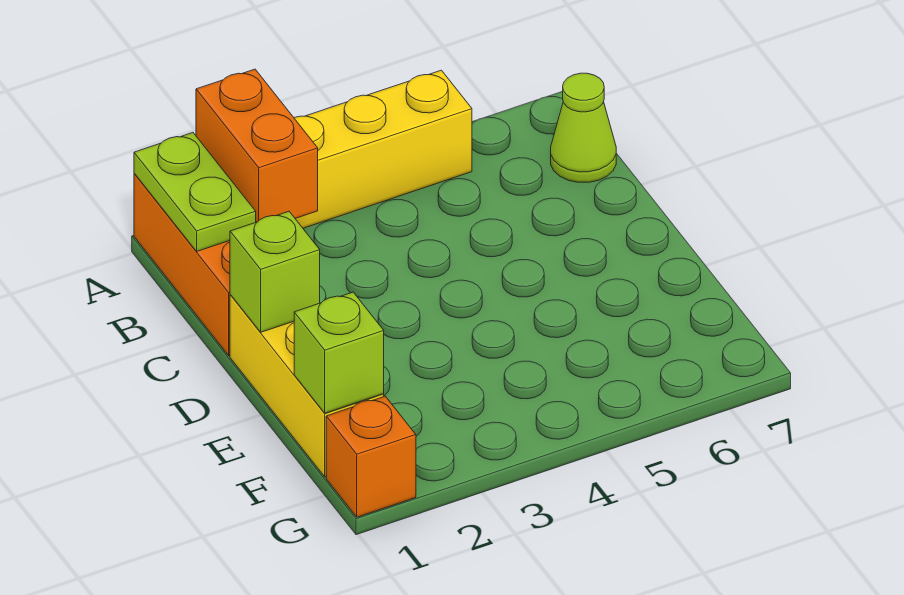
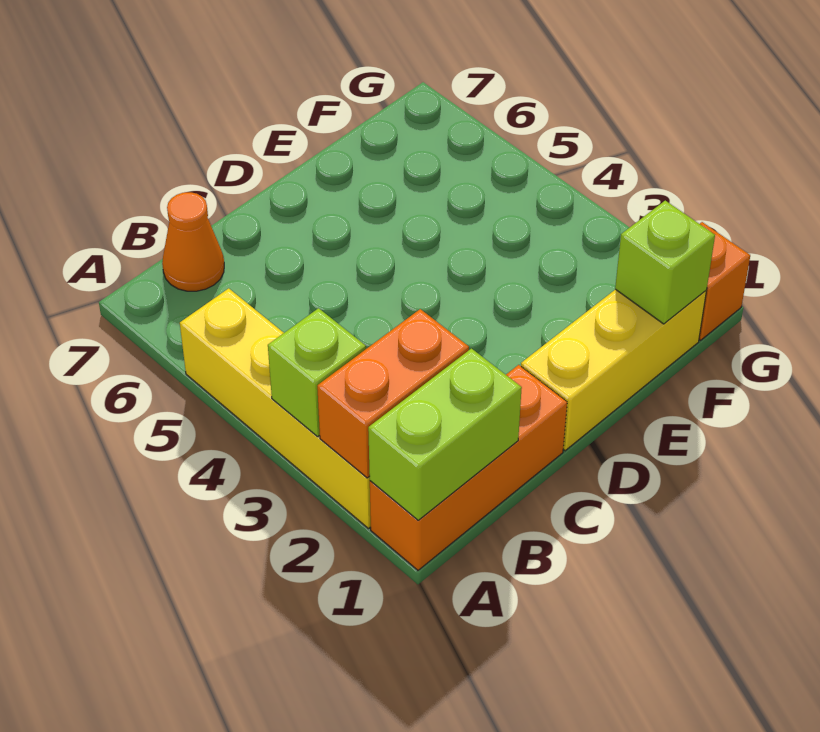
lime 1x2 plate [134,133,256,252] -> lime 1x2 brick [368,349,522,520]
lime 1x1 cone [551,73,616,182] -> orange 1x1 cone [162,192,224,291]
lime 1x1 brick [230,211,320,332] -> lime 1x1 brick moved to [268,308,366,437]

